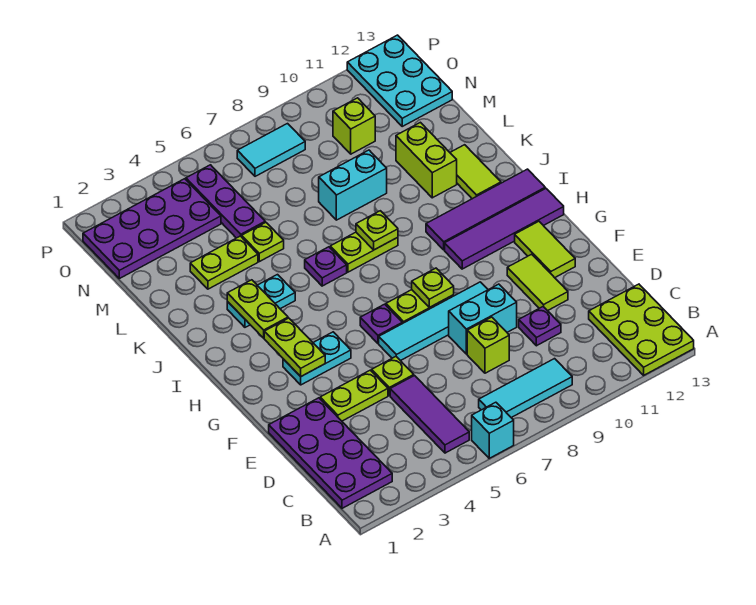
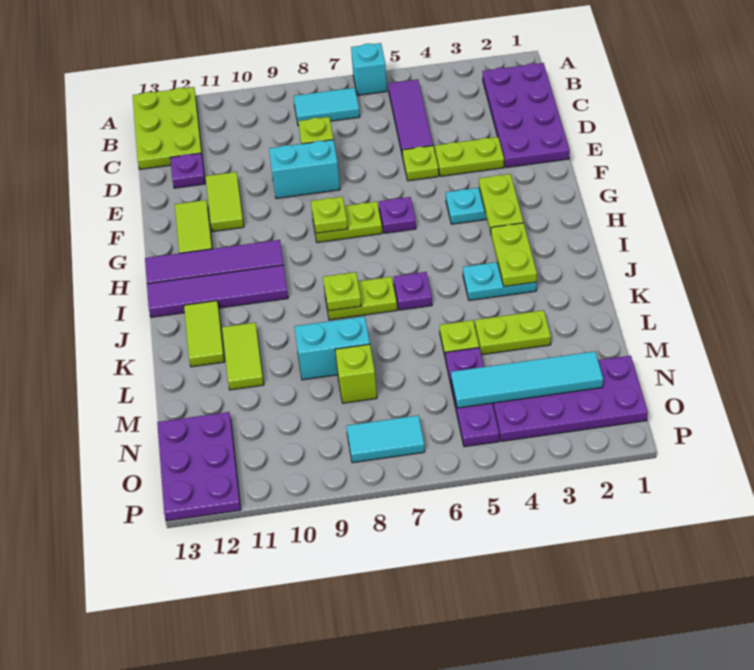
cyan 1x3 tile [479,359,572,418] -> cyan 1x2 tile [294,88,360,126]
purple 1x1 plate [519,307,561,346] -> purple 1x1 plate moved to [170,153,205,188]
cyan 1x4 tile [379,282,488,361] -> cyan 1x4 tile moved to [451,351,603,408]
lime 1x2 brick [396,122,457,198] -> lime 1x2 tile [222,322,264,390]
lime 1x1 brick [333,98,375,154] -> lime 1x1 brick moved to [335,344,377,403]
cyan 2x3 plate [347,35,452,126] -> purple 2x3 plate [157,412,241,521]

